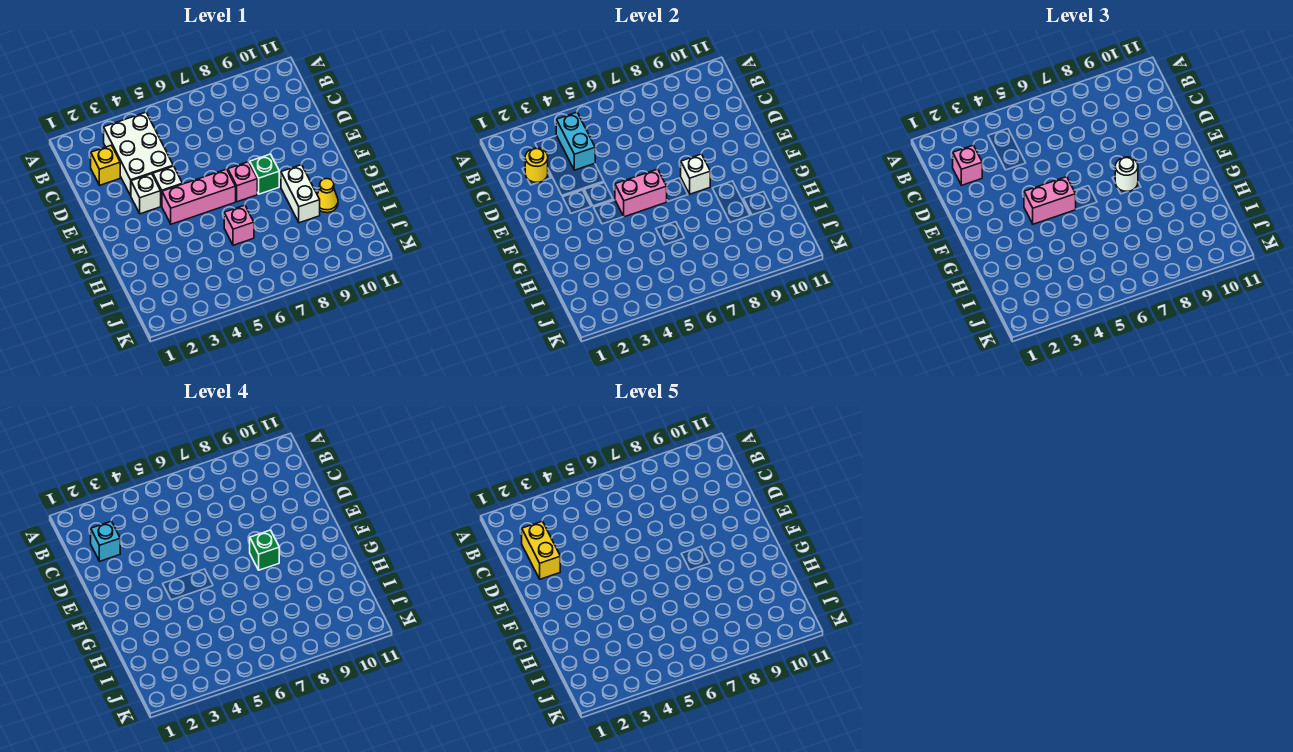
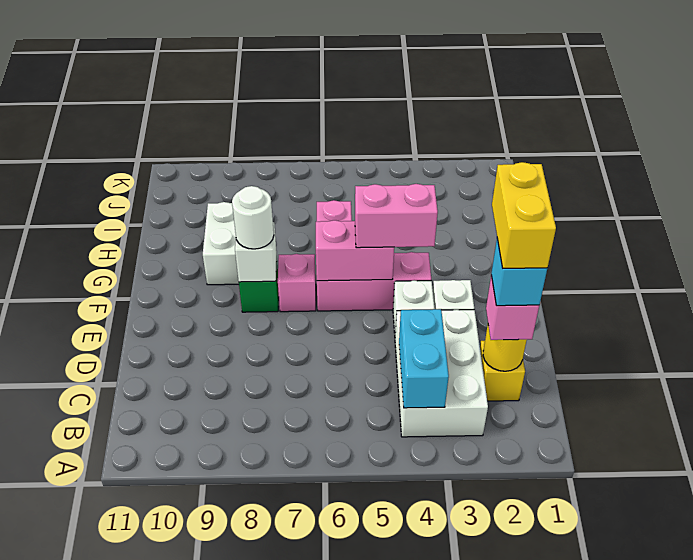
green 1x1 brick [250,530,279,570] -> none
yellow 1x1 cone [317,179,338,213] -> none

